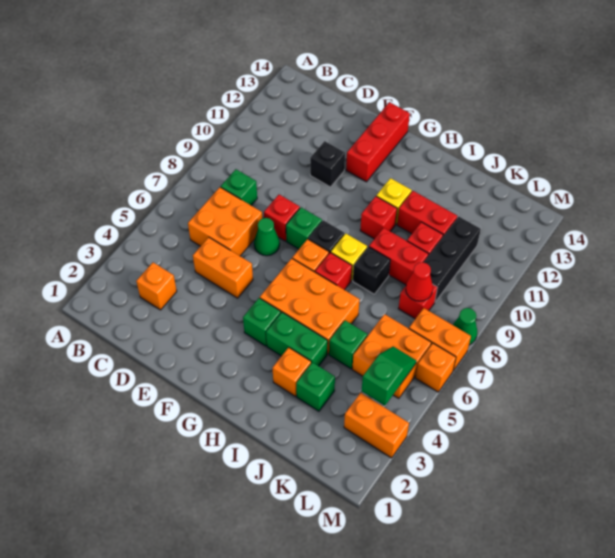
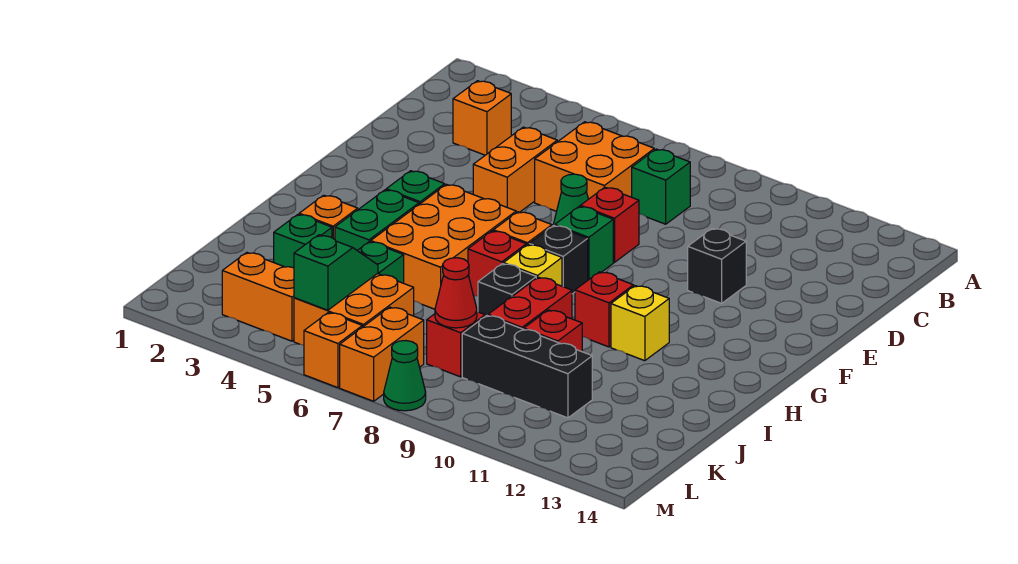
red 1x3 brick [346,102,410,182] -> none
red 1x2 brick [397,191,457,236] -> none
orange 1x2 brick [344,393,409,458] -> orange 1x2 brick turned to [222,253,294,341]
green 1x2 slope [362,346,416,406] -> green 1x2 slope turned to [294,235,378,310]

